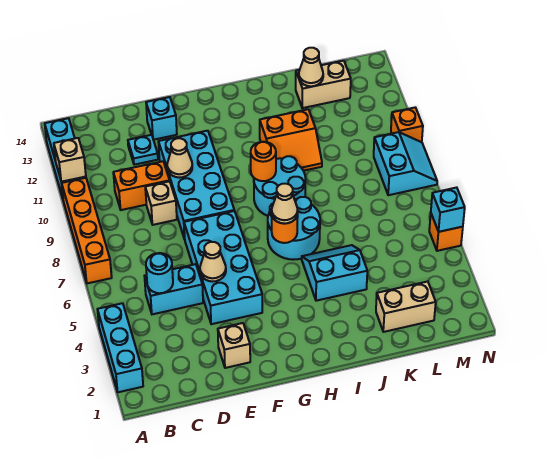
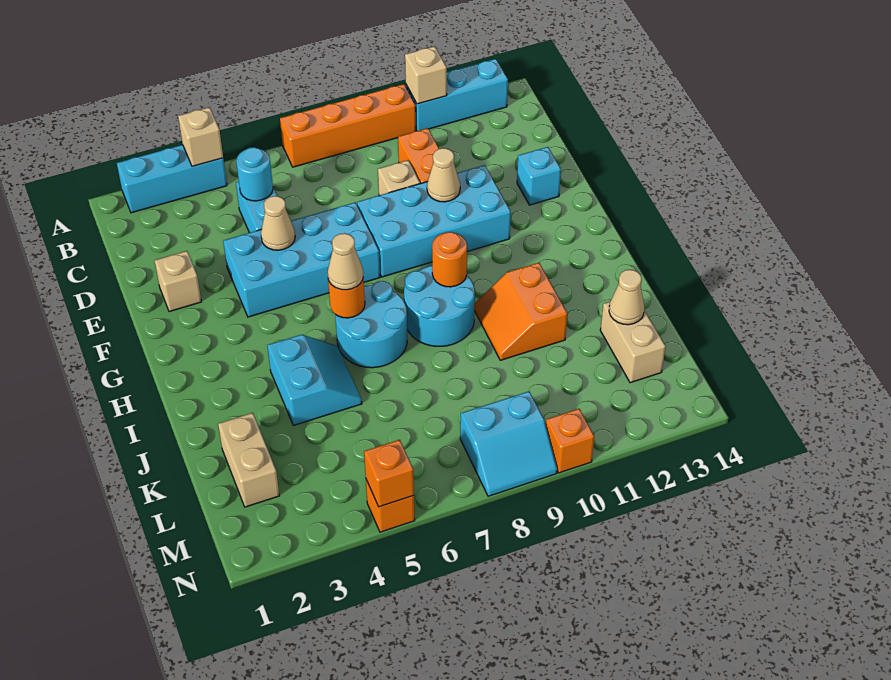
none -> tan 1x1 brick [178,107,223,166]
cyan 1x1 plate [128,135,158,165] -> none
cyan 1x1 brick [431,187,465,232] -> orange 1x1 brick [364,440,414,507]

